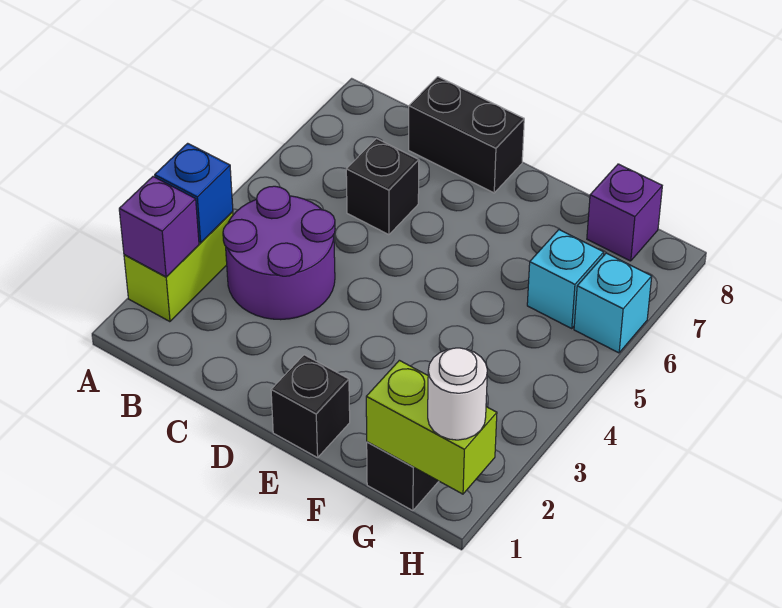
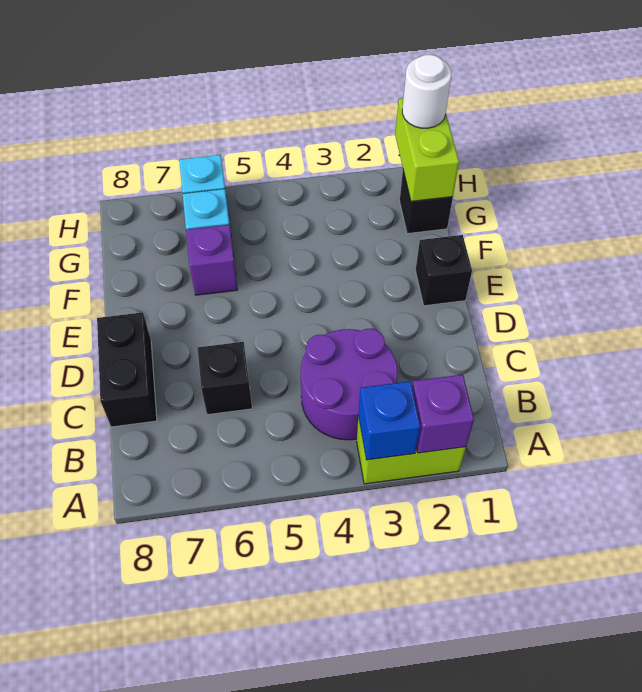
purple 1x1 brick [587,164,662,261] -> purple 1x1 brick moved to [186,225,238,295]

